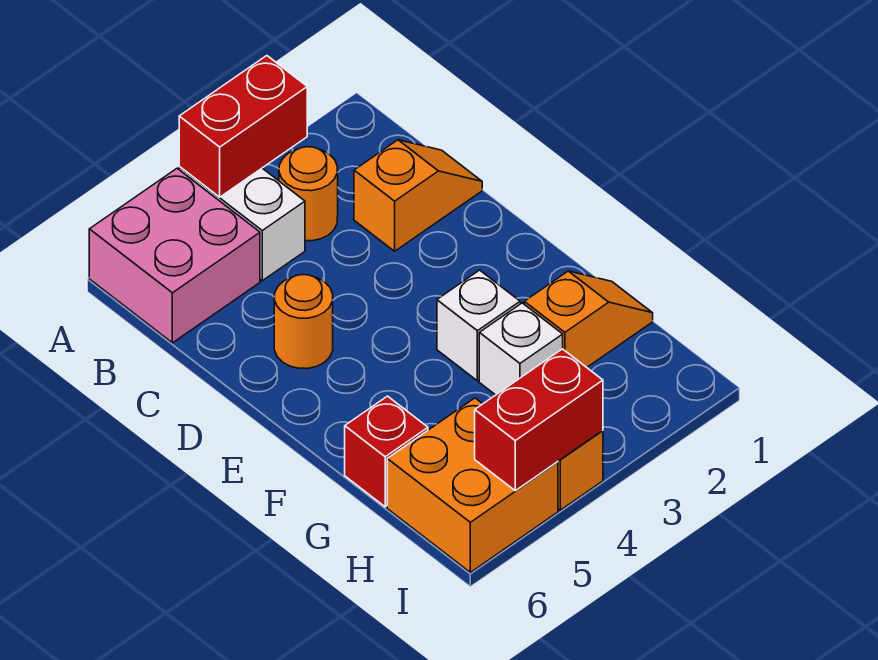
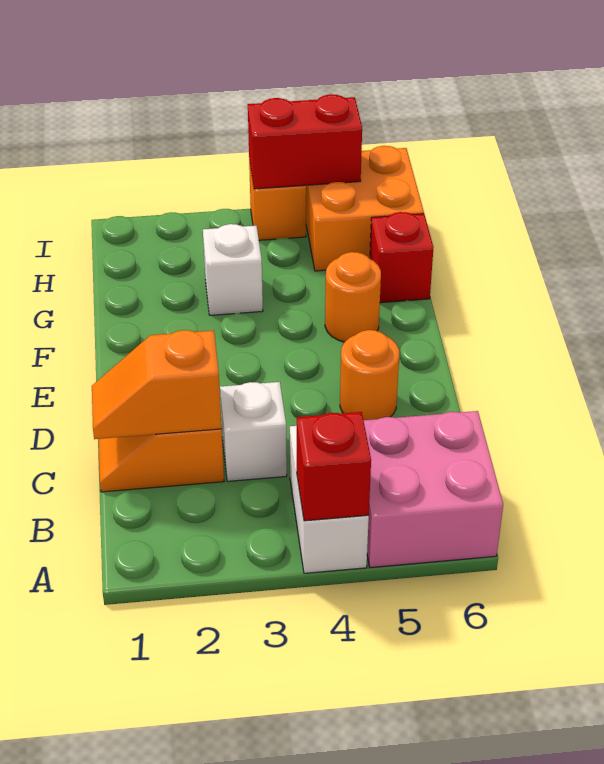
red 1x2 brick [179,56,307,197] -> red 1x1 brick [297,412,371,521]
orange 1x1 round brick [279,147,338,241] -> orange 1x1 round brick moved to [325,252,381,342]
white 1x1 brick [437,270,520,381] -> white 1x1 brick moved to [220,382,287,481]
orange 1x2 slope [524,271,653,367] -> orange 1x2 slope moved to [92,330,222,439]

